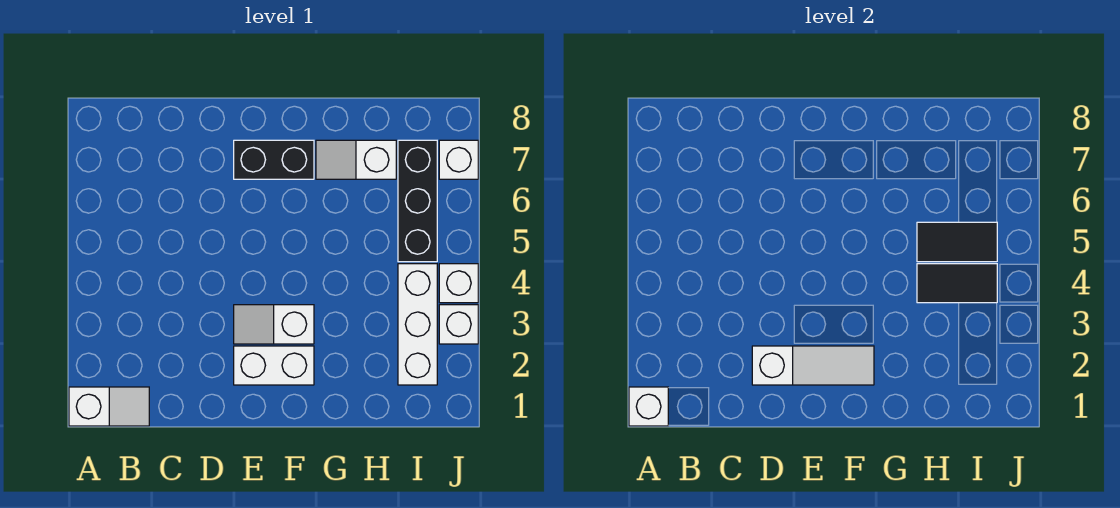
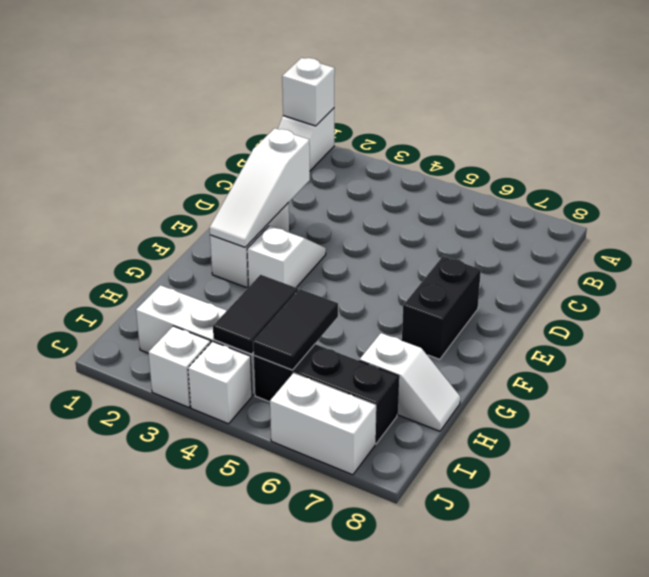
white 1x2 slope [316,140,396,179] -> white 1x2 slope turned to [360,333,460,431]
white 1x1 brick [439,140,478,179] -> white 1x2 brick [270,373,376,475]

